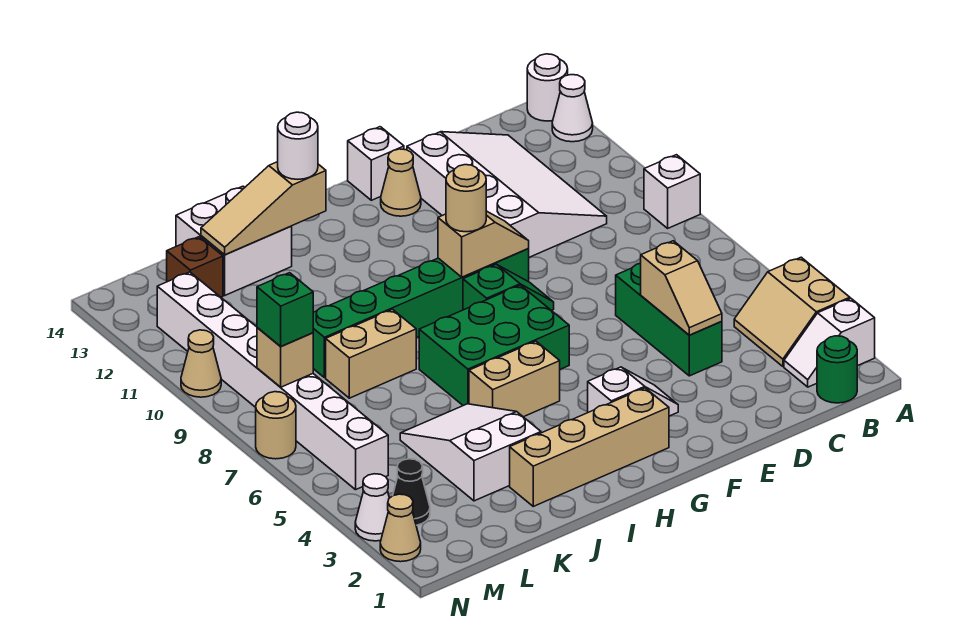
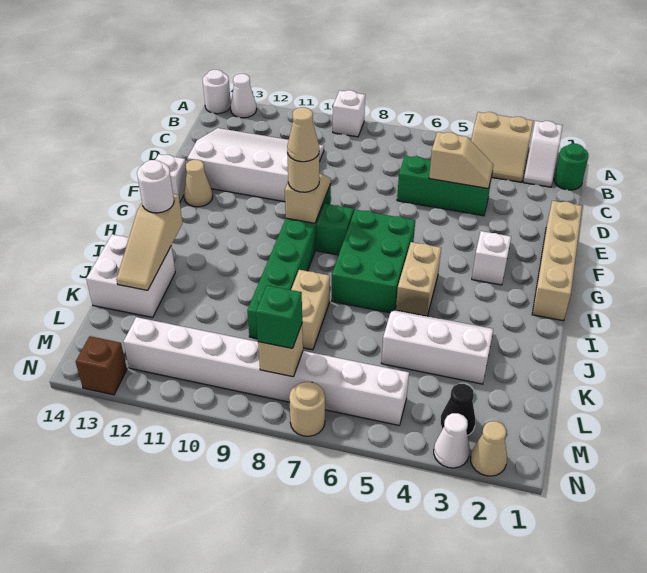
tan 1x4 brick [510,388,669,506] -> tan 1x4 brick moved to [532,201,582,321]
white 2x3 slope [400,404,541,501] -> white 2x3 slope turned to [381,310,493,384]
brown 1x1 brick [167,237,223,297] -> brown 1x1 brick moved to [76,336,127,395]
tan 1x1 cone [181,330,221,397] -> tan 1x1 cone moved to [287,107,319,162]

